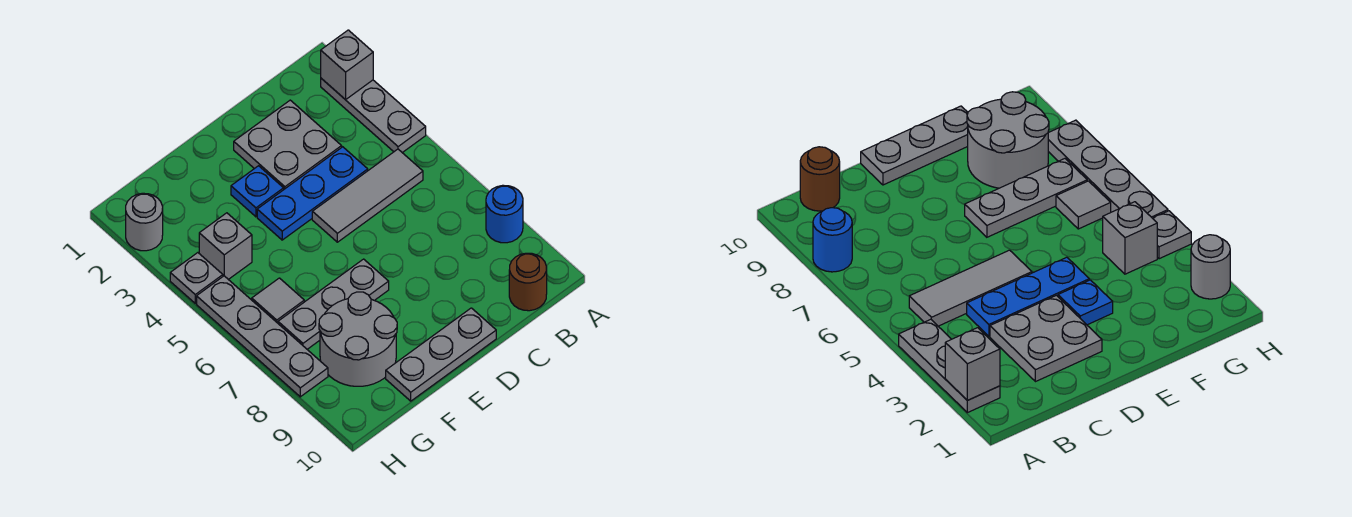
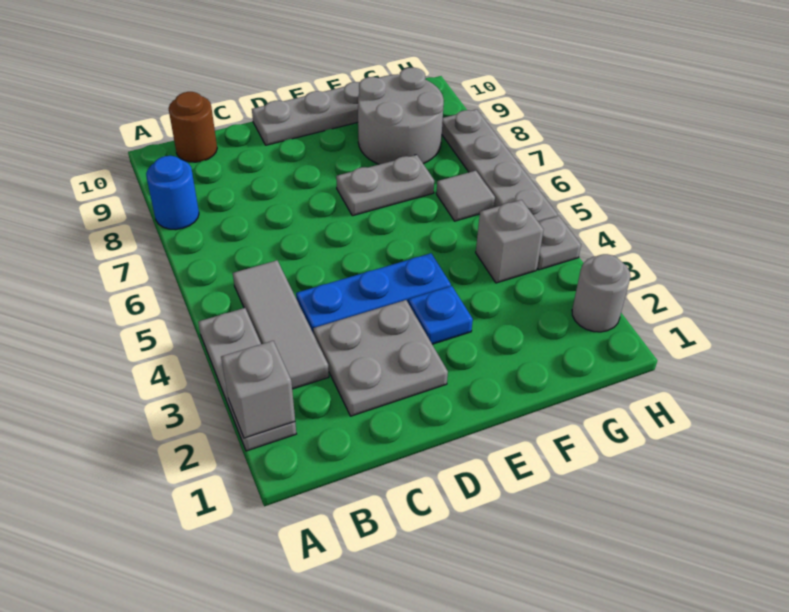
grey 1x3 tile [312,149,423,242] -> grey 1x3 tile turned to [233,260,329,389]
grey 1x3 plate [278,259,389,349] -> grey 1x2 plate [336,155,434,216]

